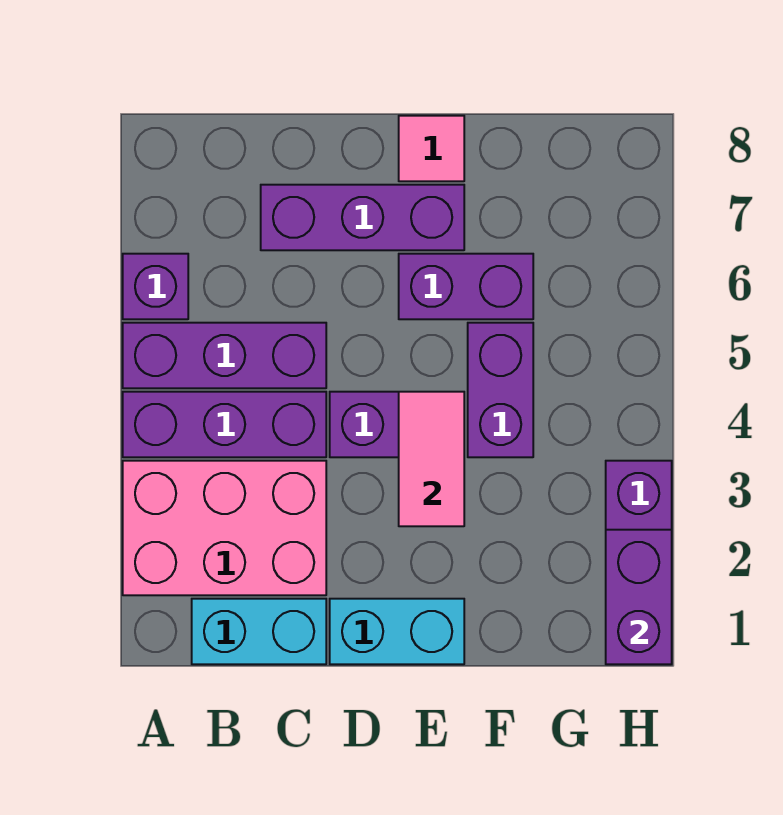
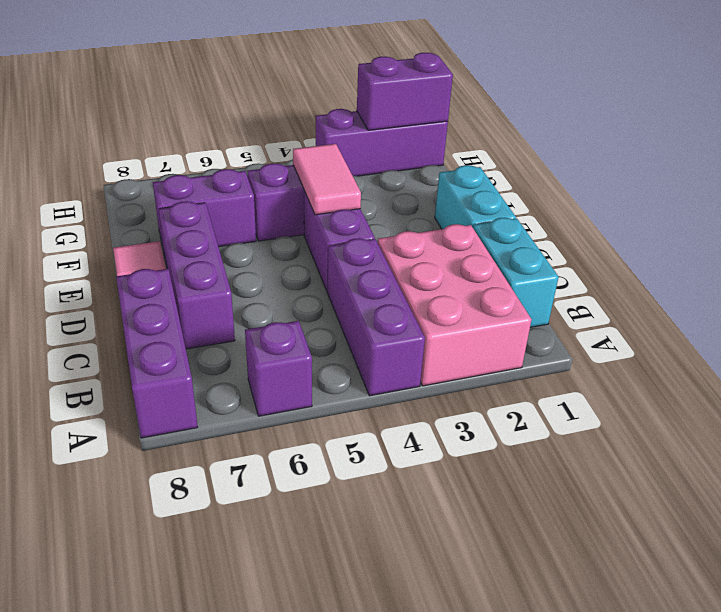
purple 1x3 brick [123,323,326,388] -> purple 1x3 brick moved to [116,269,198,438]
pink 1x2 tile [399,392,464,526] -> pink 1x2 tile turned to [293,144,361,215]
purple 1x2 brick [399,254,533,319] -> purple 1x2 brick turned to [153,169,256,251]

